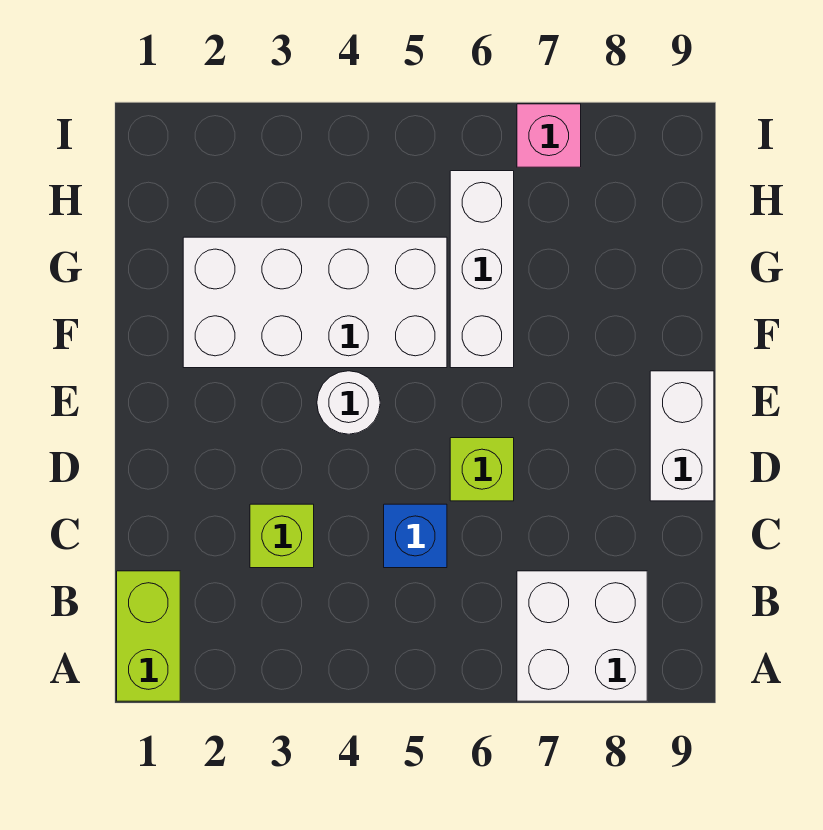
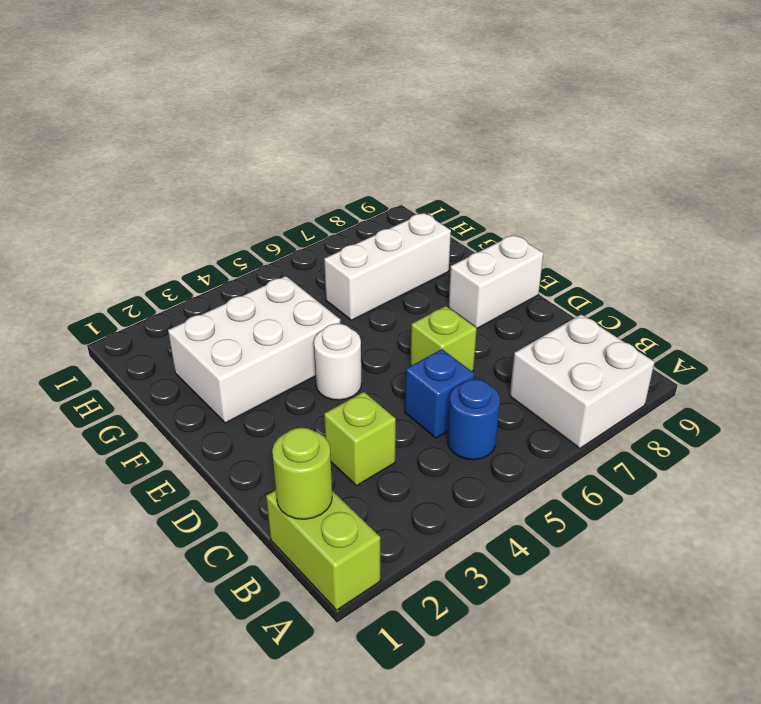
none -> lime 1x1 round brick [272,428,332,519]
none -> blue 1x1 round brick [448,379,500,460]
white 1x2 brick [650,371,714,501] -> white 1x2 brick turned to [449,235,544,328]
white 2x4 brick [183,237,447,368] -> white 2x3 brick [168,276,340,423]
white 1x3 brick [450,171,514,368] -> white 1x3 brick turned to [324,213,451,320]
pink 1x1 brick [517,104,581,167] -> none

